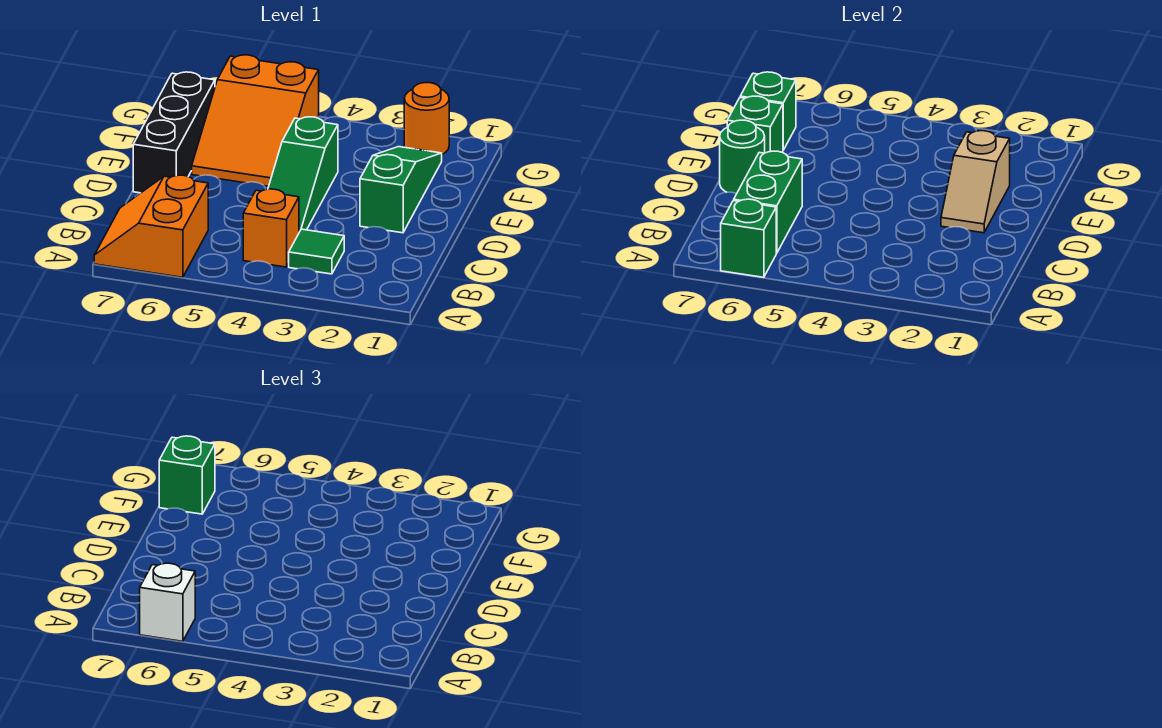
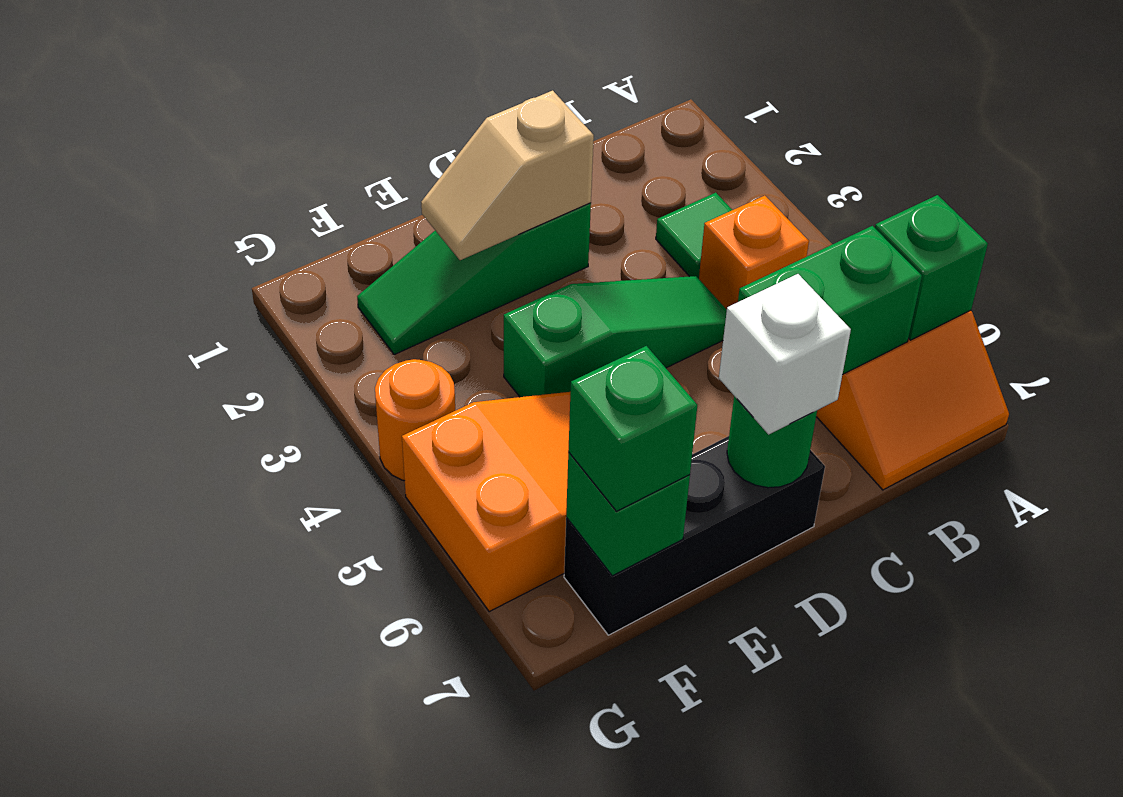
white 1x1 brick [140,563,195,641] -> white 1x1 brick moved to [719,274,851,434]
tan 1x2 slope [941,131,1010,233] -> tan 1x2 slope turned to [421,90,594,260]
green 1x1 brick [727,96,783,153] -> none
orange 1x1 round brick [404,83,449,154] -> orange 1x1 round brick moved to [375,359,455,481]

